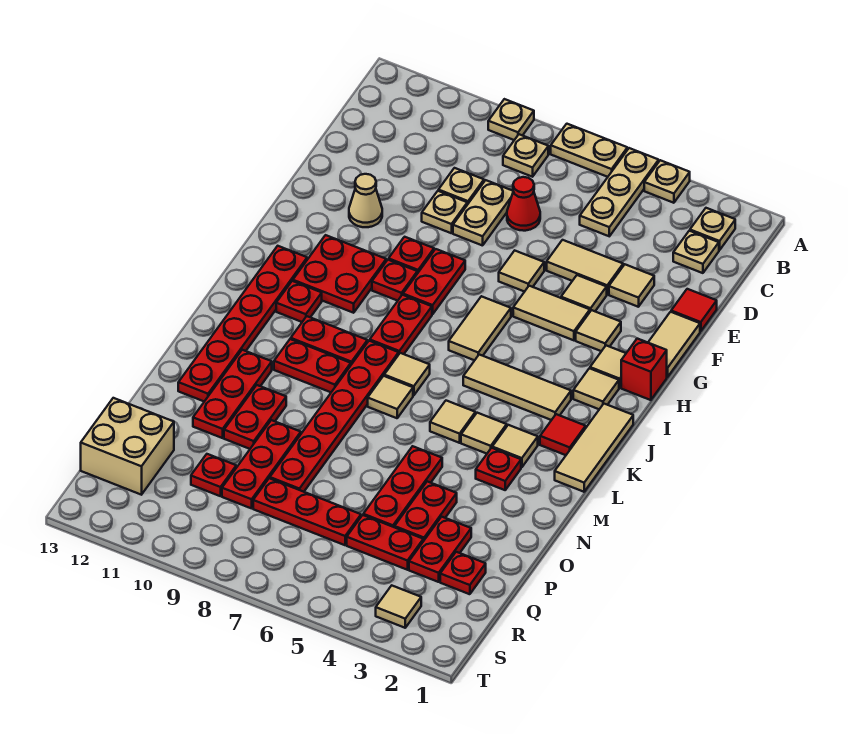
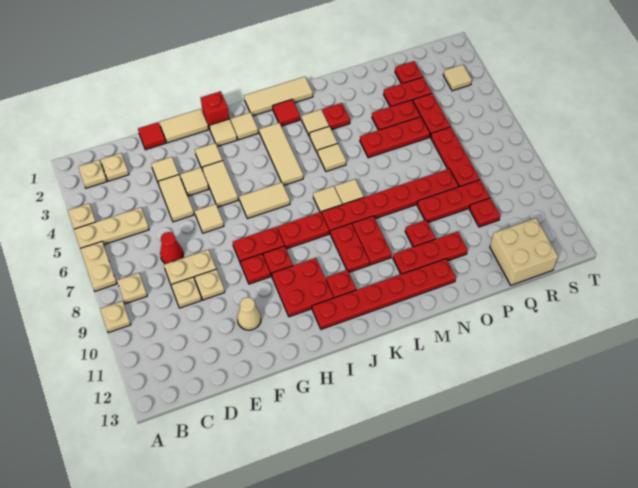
red 1x2 plate [224,385,286,449] -> red 1x1 plate [405,220,436,247]

